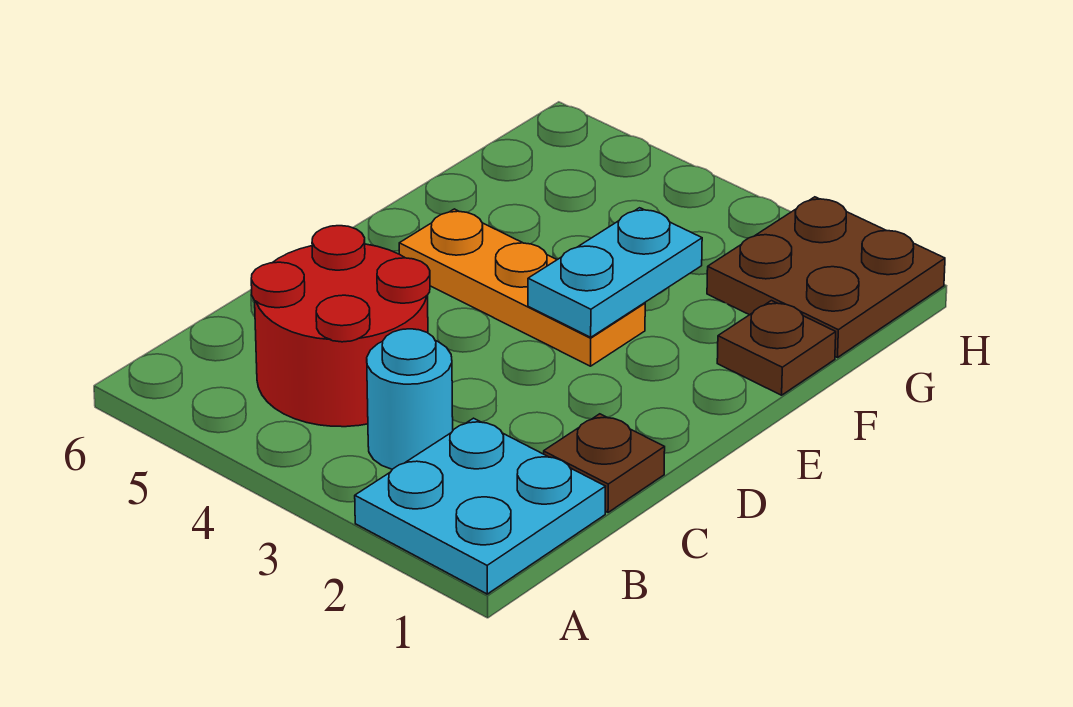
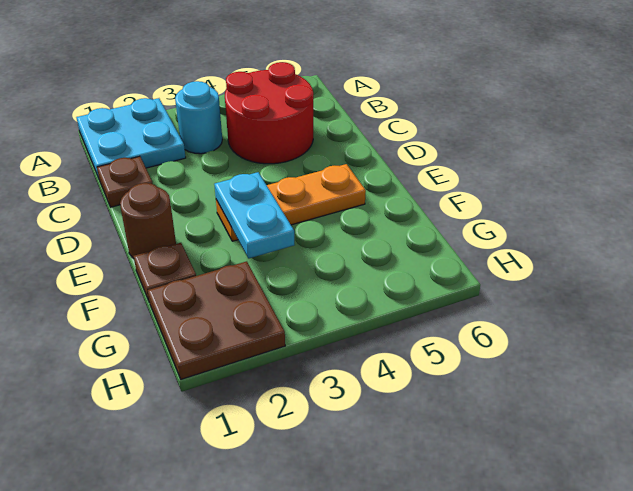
none -> brown 1x1 round brick [120,183,176,258]

